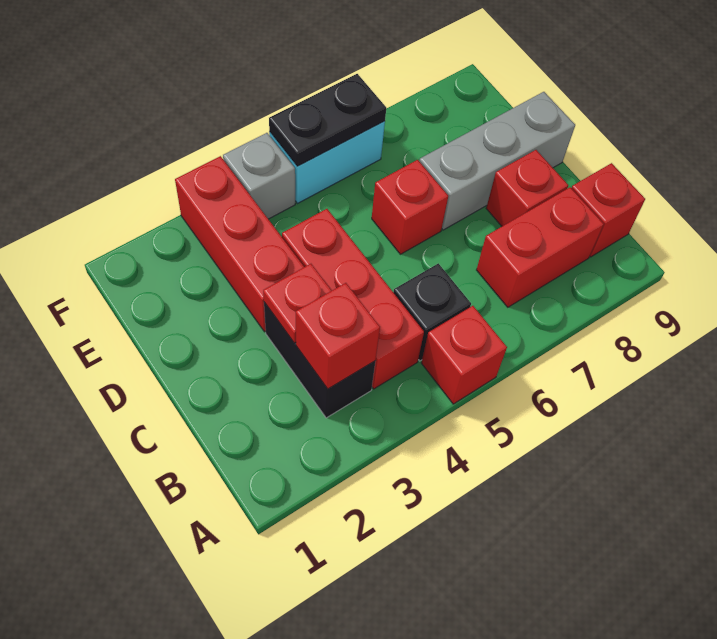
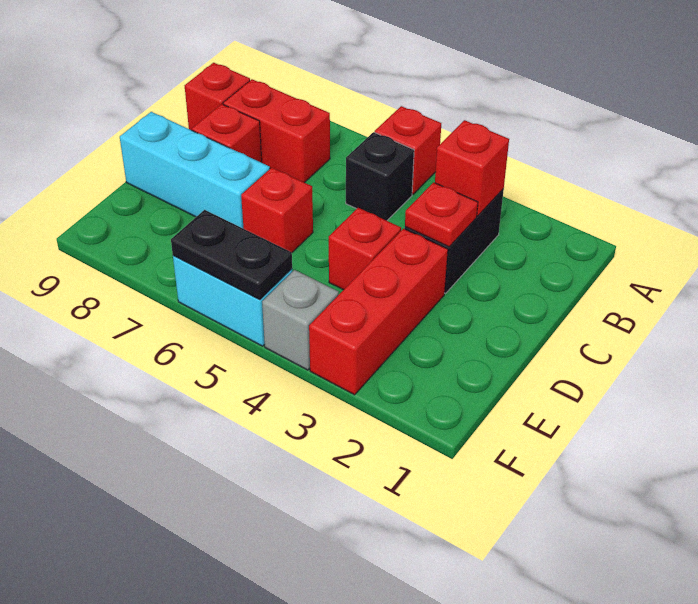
red 1x3 brick [282,209,424,389] -> red 1x1 brick [329,208,401,290]
grey 1x3 brick [419,92,575,230] -> cyan 1x3 brick [120,112,270,228]

